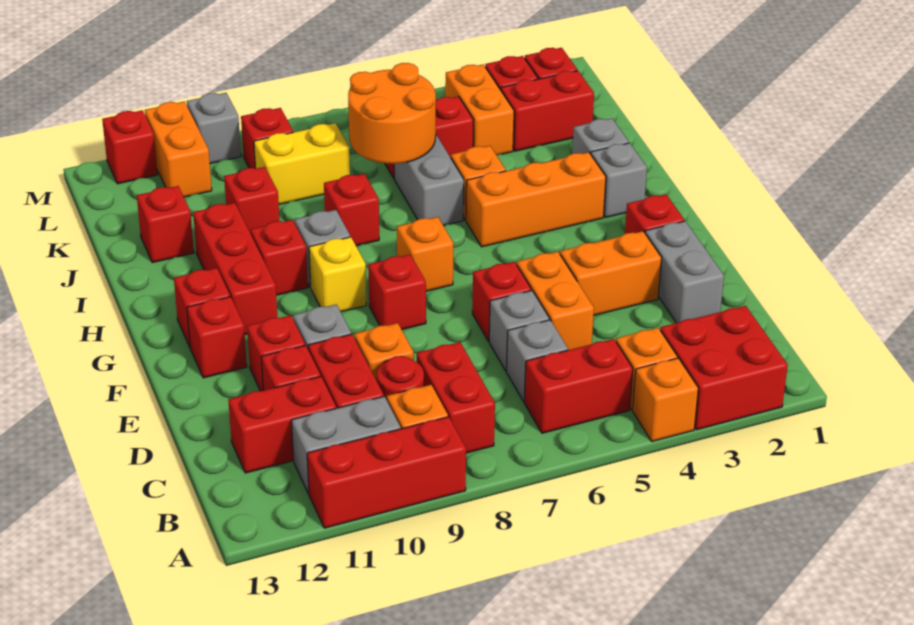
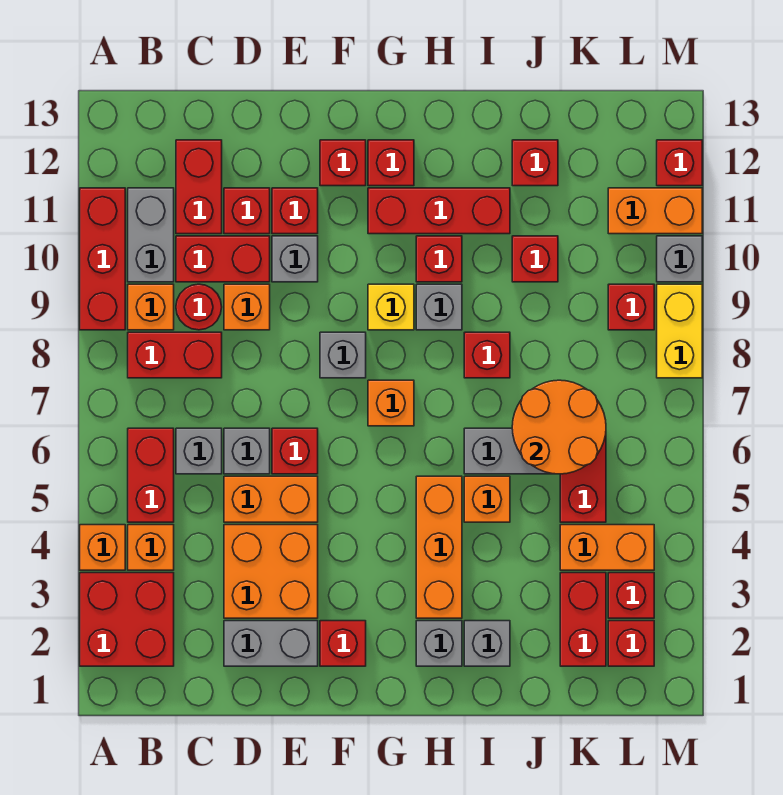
orange 1x2 brick [560,231,662,316] -> orange 2x2 brick [224,525,318,618]
red 1x1 brick [368,255,426,330] -> grey 1x1 brick [320,332,366,378]
yellow 1x2 brick [254,123,350,204] -> yellow 1x2 brick moved to [657,284,702,378]

